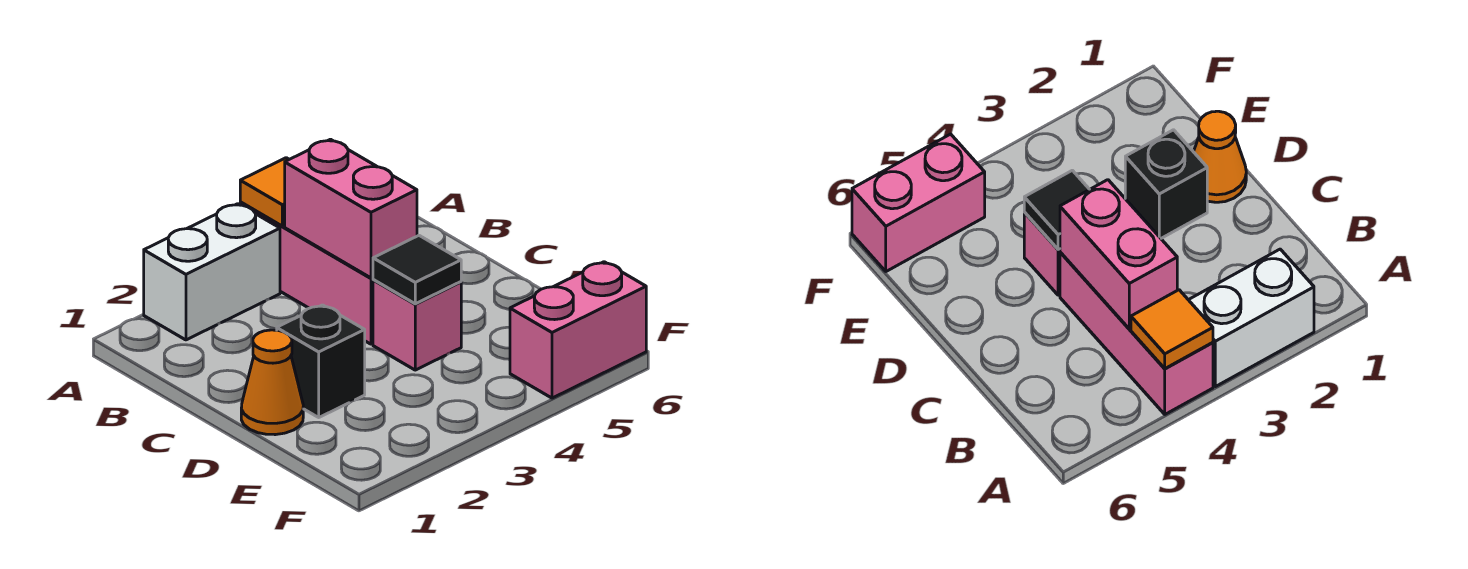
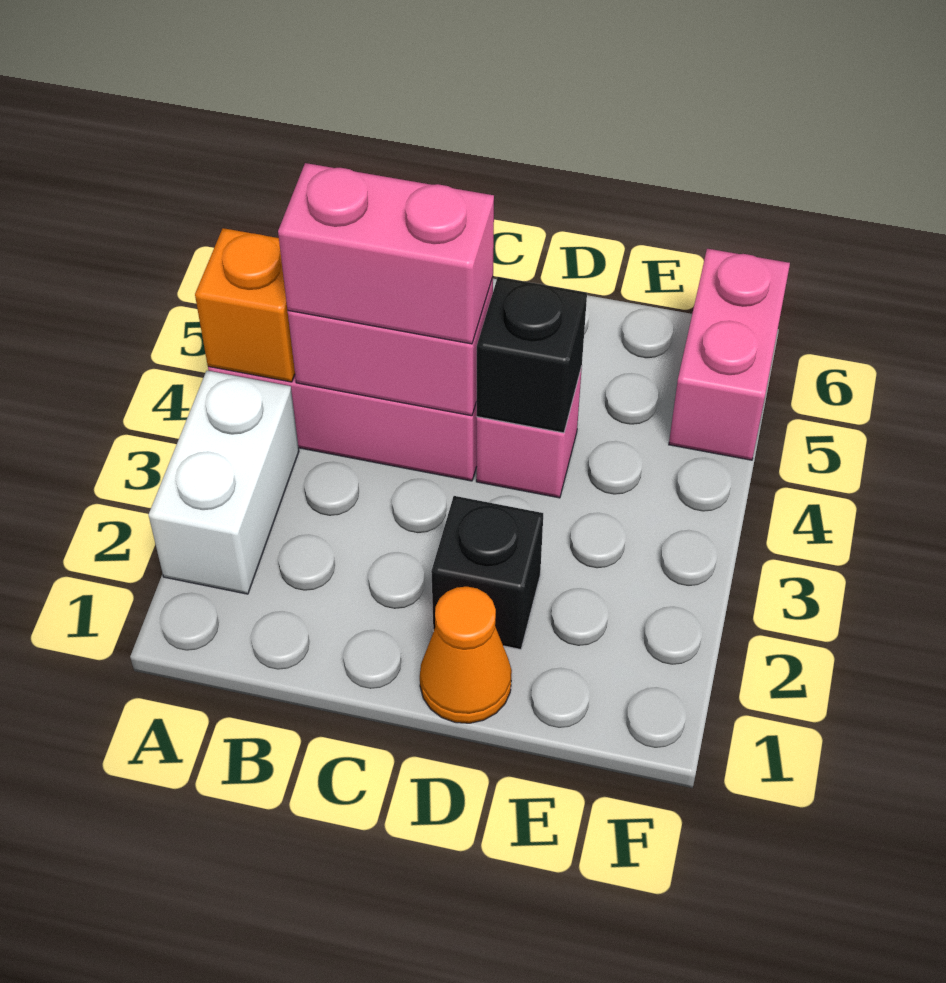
orange 1x1 tile [240,158,289,226] -> orange 1x1 brick [195,228,295,382]
none -> pink 1x2 brick [278,163,494,344]
black 1x1 tile [373,236,461,304] -> black 1x1 brick [476,277,587,433]

